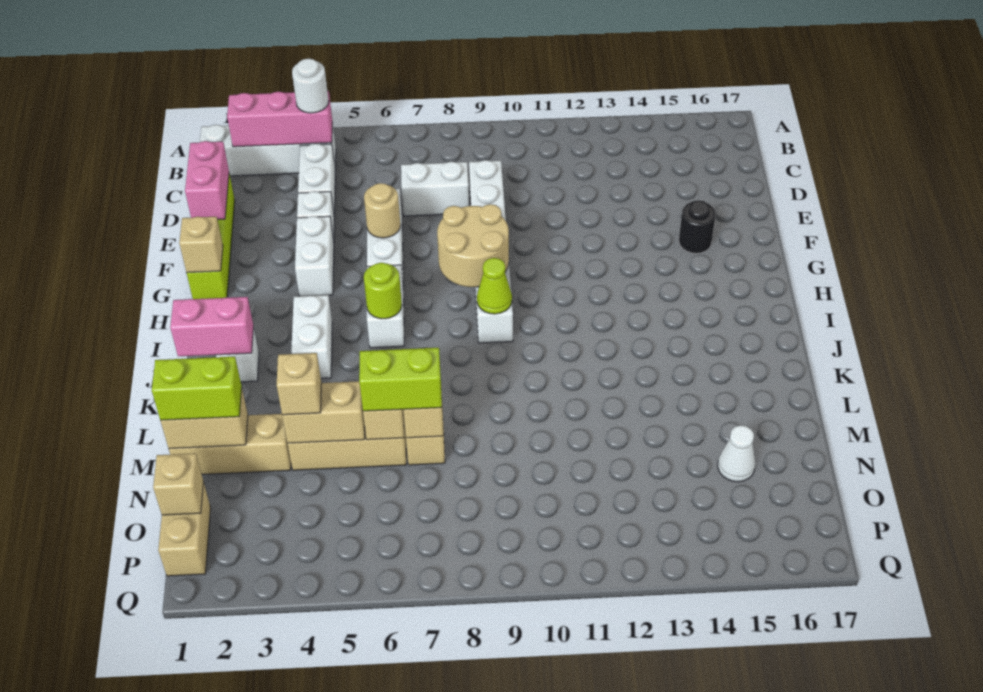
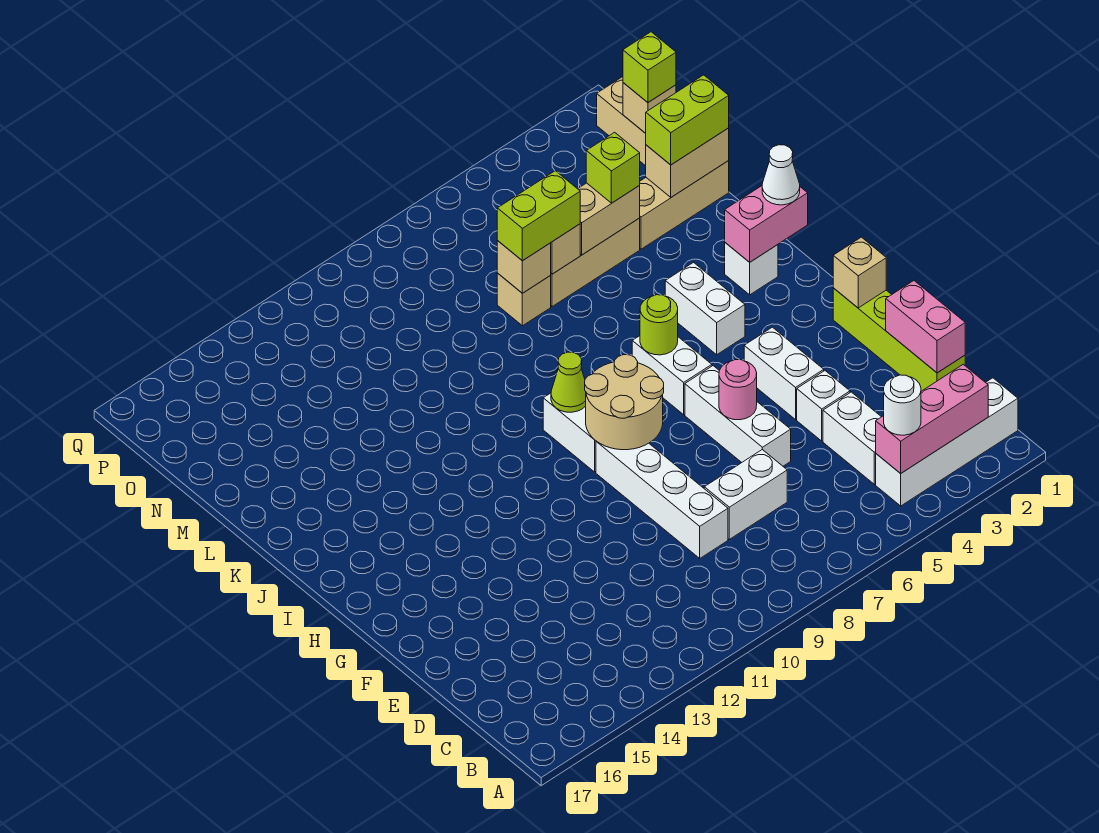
tan 1x1 round brick [364,183,400,238] -> pink 1x1 round brick [719,360,757,420]
black 1x1 round brick [679,200,715,253] -> none
tan 1x1 brick [277,353,321,415] -> lime 1x1 brick [586,132,640,203]
white 1x1 cone [718,425,755,482] -> white 1x1 cone moved to [762,145,800,205]
none -> lime 1x1 brick [623,32,676,102]

